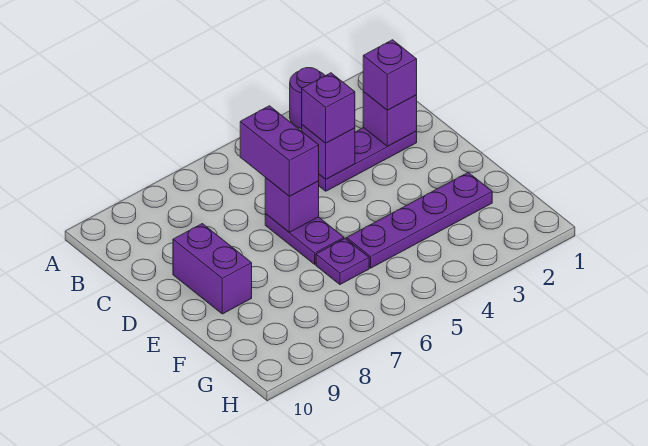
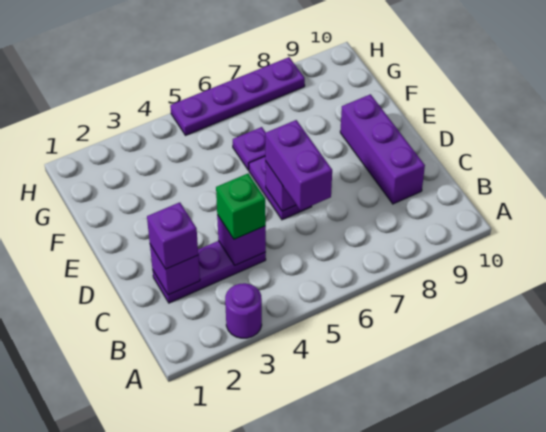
purple 1x1 brick [302,73,355,143] -> green 1x1 brick [216,174,266,239]
purple 1x2 brick [173,224,252,314] -> purple 1x3 brick [340,94,425,204]
purple 1x4 plate [347,172,492,268] -> purple 1x4 plate moved to [170,57,305,136]

